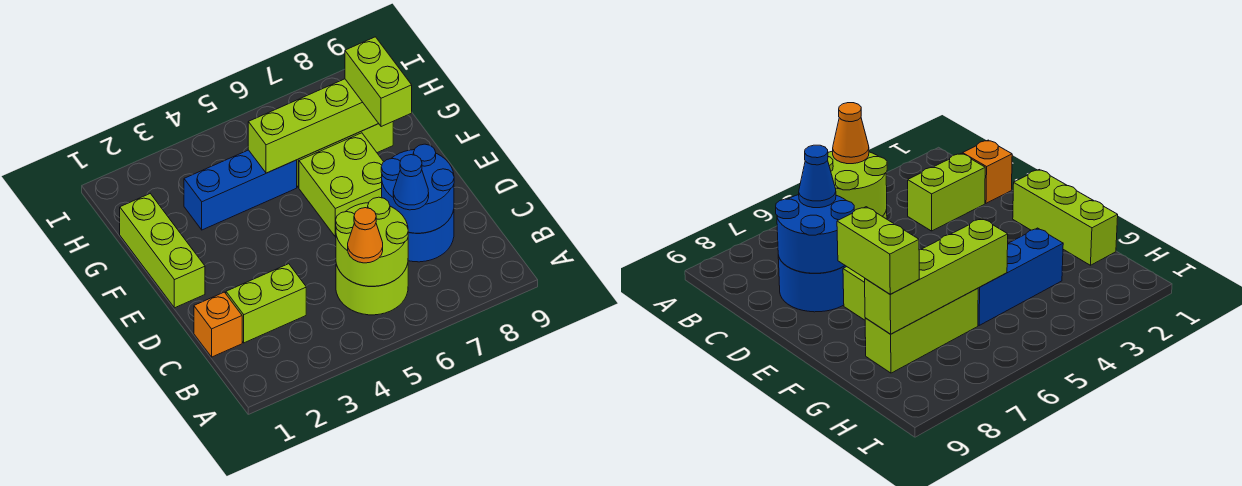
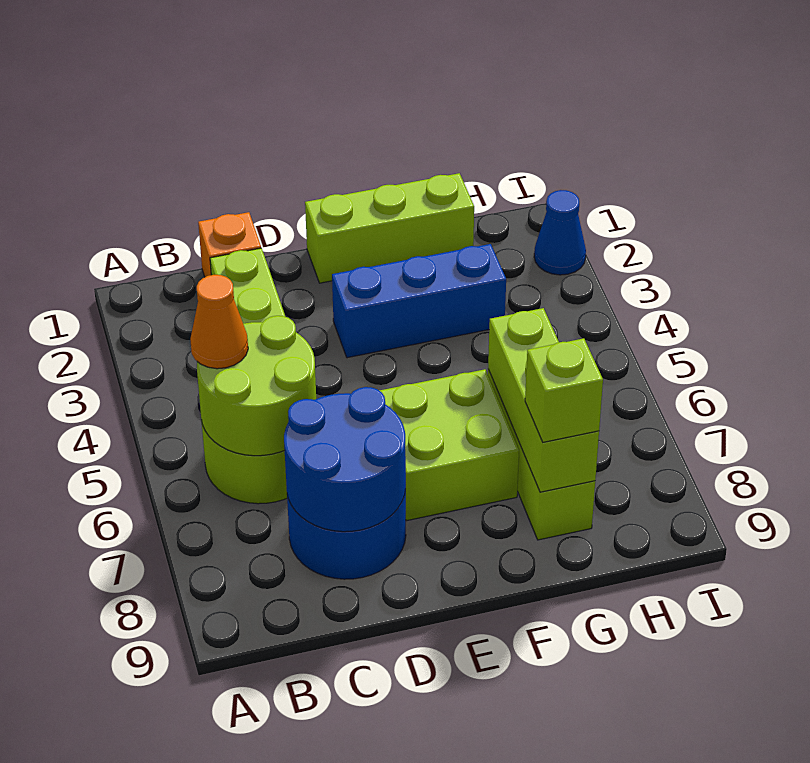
blue 1x1 cone [393,155,429,210] -> blue 1x1 cone moved to [534,190,586,275]
lime 1x2 brick [345,37,412,127] -> lime 1x1 brick [525,338,603,442]
blue 1x3 brick [184,150,297,230] -> blue 1x3 brick turned to [332,244,506,358]
lime 1x4 brick [248,79,379,173] -> lime 1x3 brick [488,308,599,492]

